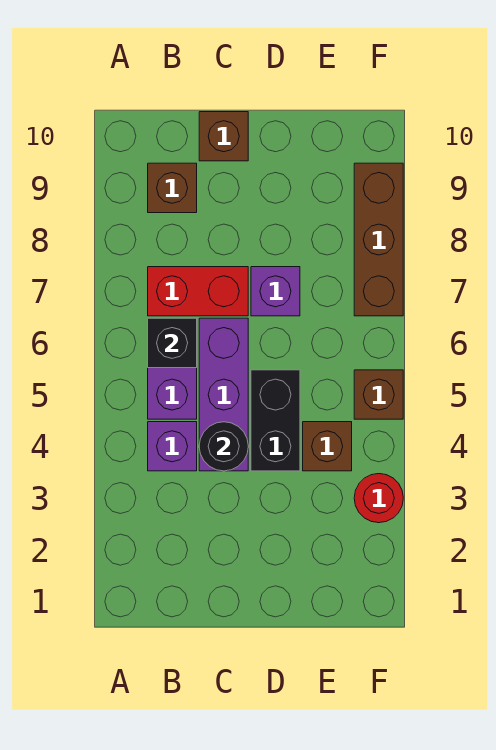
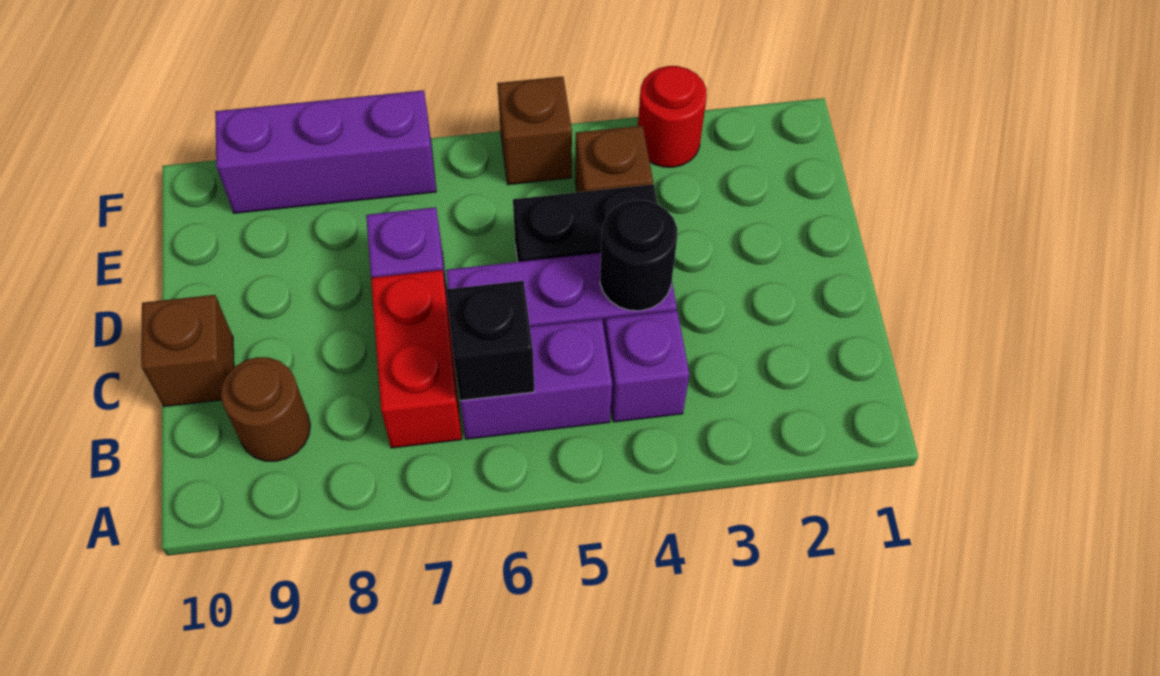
brown 1x1 brick [148,163,197,213] -> brown 1x1 round brick [221,357,310,461]
brown 1x3 brick [354,163,403,316] -> purple 1x3 brick [215,90,436,213]

